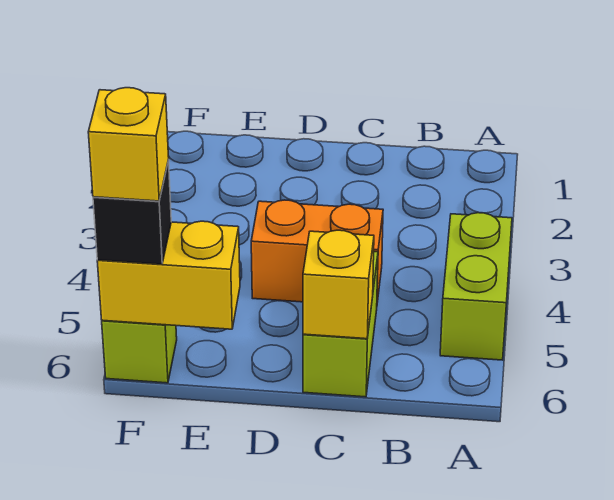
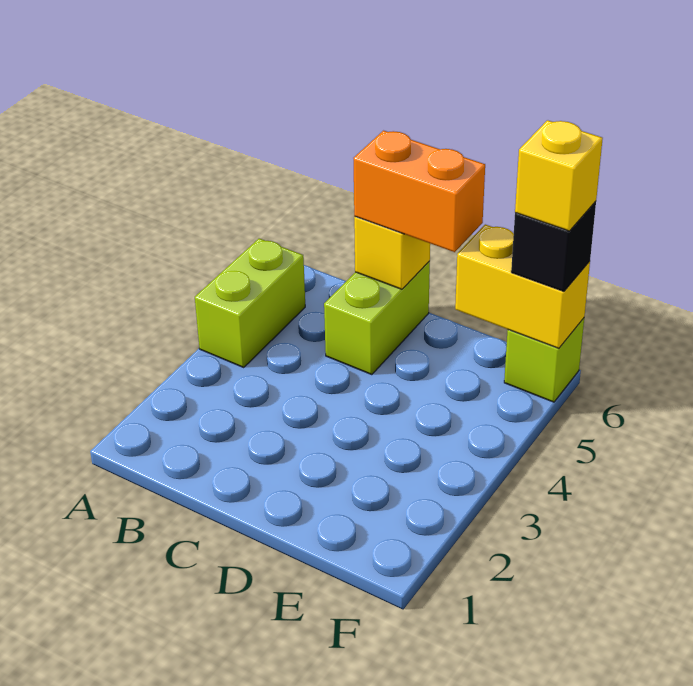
orange 1x2 brick [251,200,383,302] -> orange 1x2 brick moved to [354,131,485,252]

